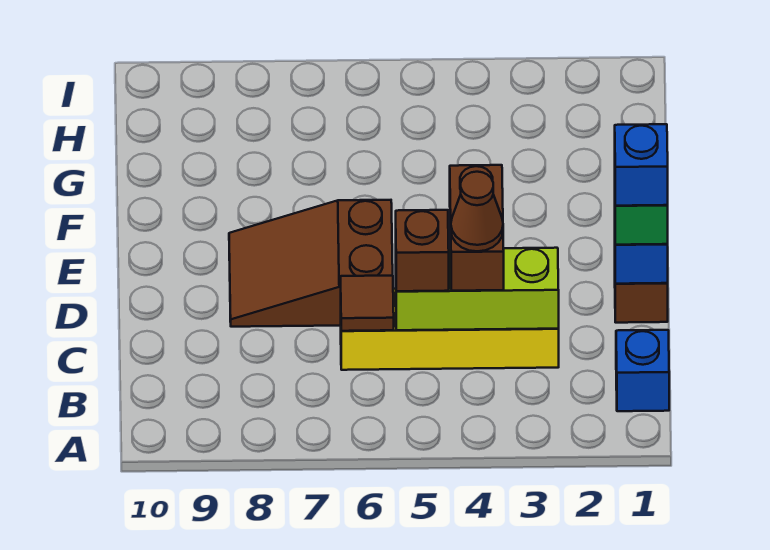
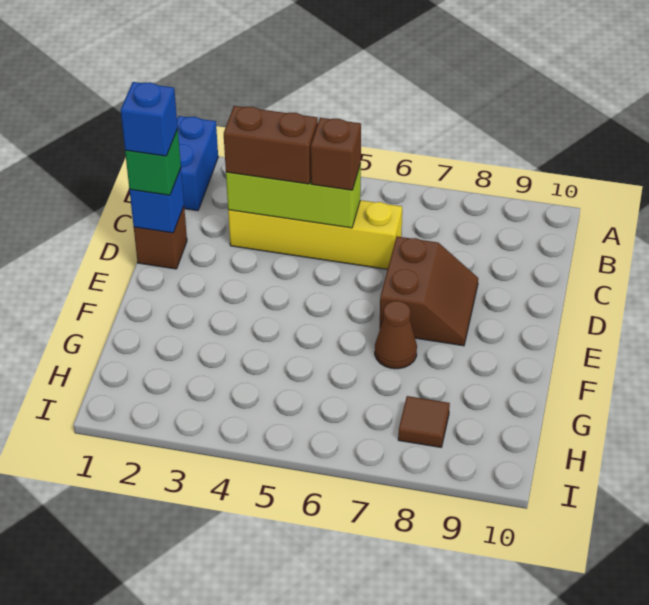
blue 1x1 brick [616,330,669,411] -> blue 1x2 brick [177,116,218,211]
brown 1x2 brick [450,165,504,291] -> brown 1x2 brick turned to [224,106,318,184]
brown 1x1 cone [451,172,503,251] -> brown 1x1 cone moved to [375,301,417,369]
brown 1x1 tile [341,276,394,331] -> brown 1x1 tile moved to [398,396,450,447]
brown 2x3 slope [229,200,393,327] -> brown 2x2 slope [380,236,478,346]

